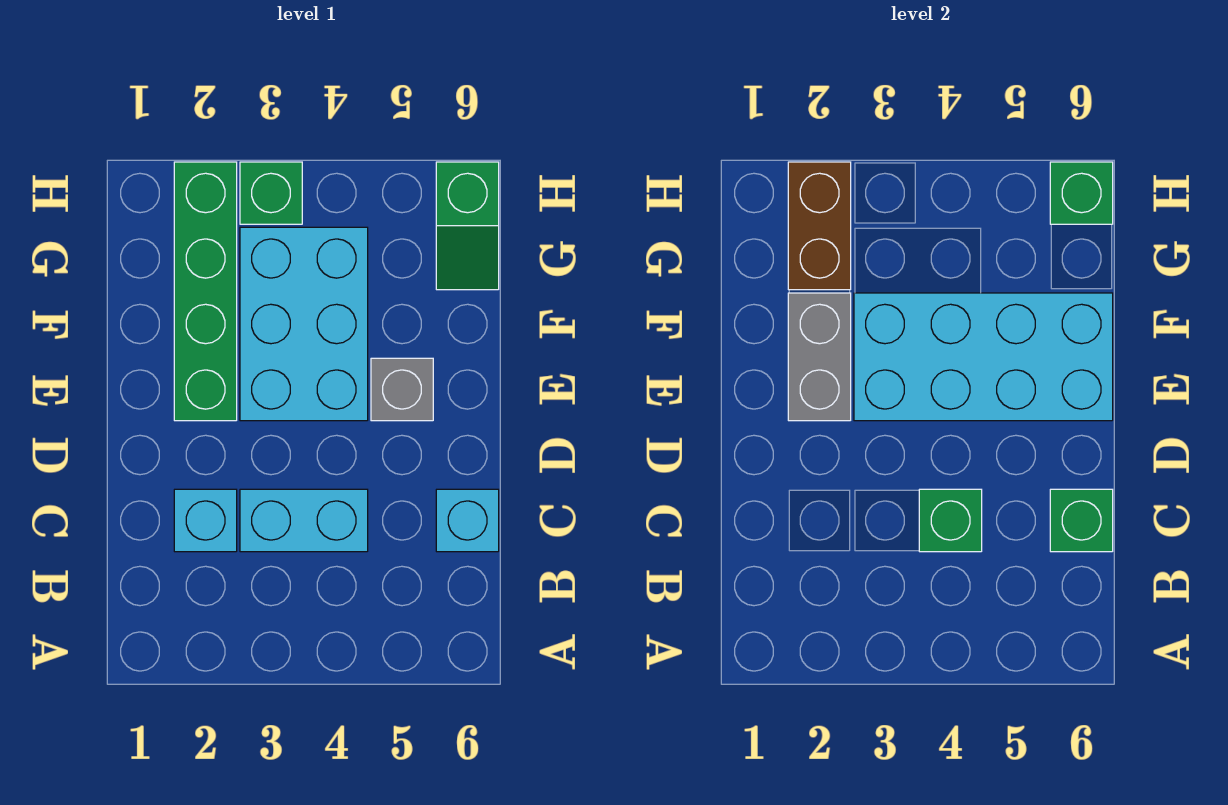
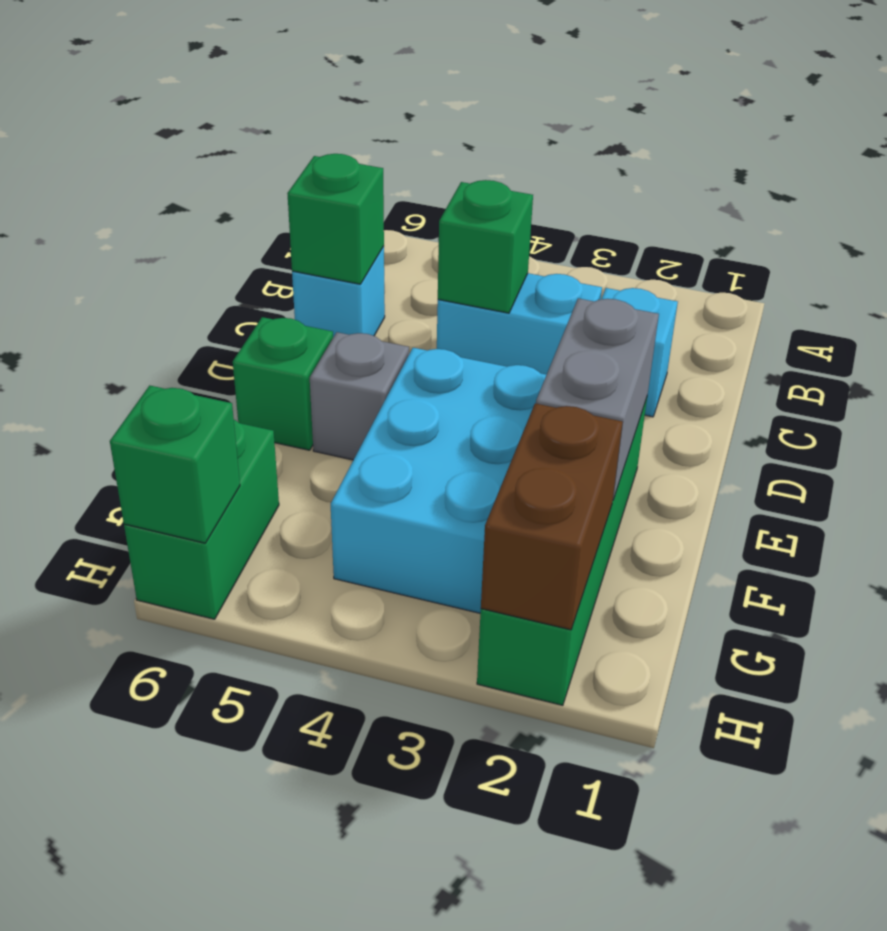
cyan 2x4 brick [854,293,1113,421] -> none
green 1x2 slope [436,162,499,290] -> green 1x2 brick [124,420,279,619]
green 1x1 brick [240,162,302,224] -> green 1x1 brick moved to [233,317,333,450]

